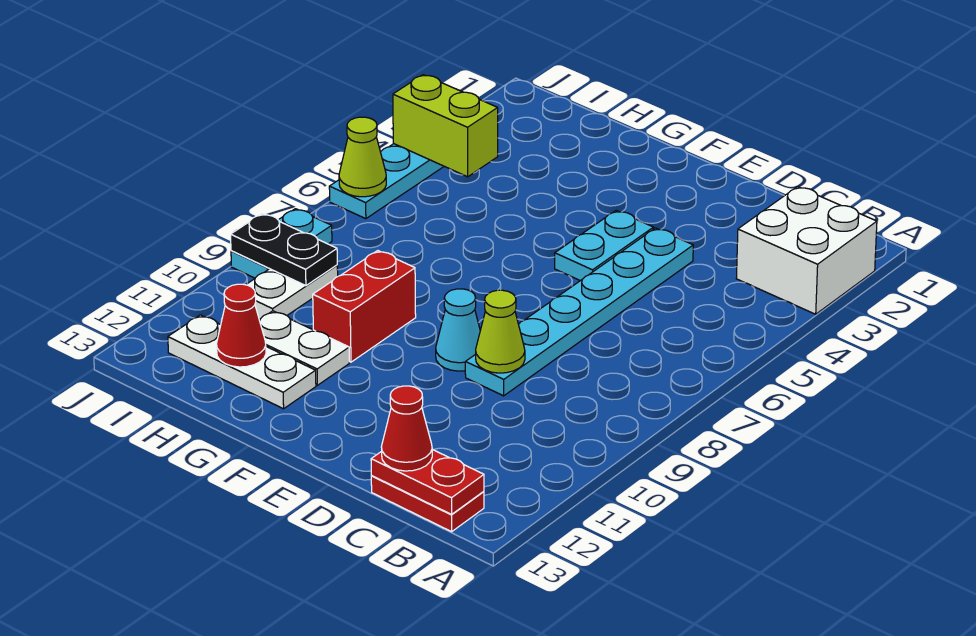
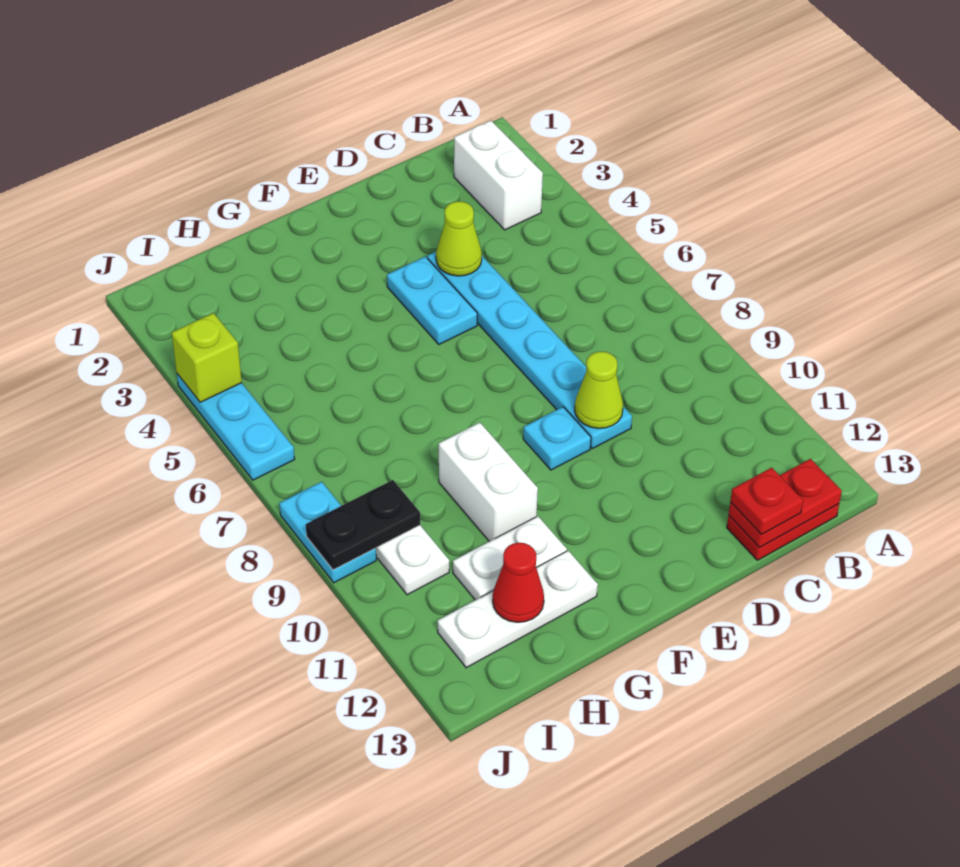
white 2x2 brick [736,187,877,314] -> white 1x2 brick [454,121,543,230]
red 1x1 cone [382,386,432,471] -> red 1x1 plate [730,468,803,534]
cyan 1x1 cone [436,289,480,371] -> cyan 1x1 plate [523,407,591,470]
red 1x2 brick [313,251,416,362] -> white 1x2 brick [439,423,538,541]
lime 1x2 brick [393,75,498,177] -> lime 1x1 brick [172,313,242,402]
lime 1x1 cone [339,117,386,197] -> lime 1x1 cone moved to [436,201,482,276]

